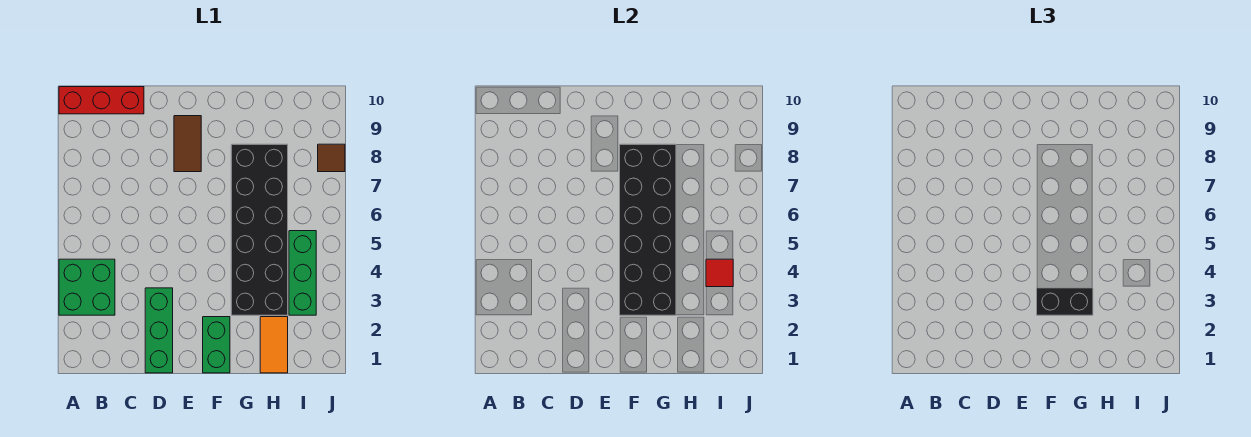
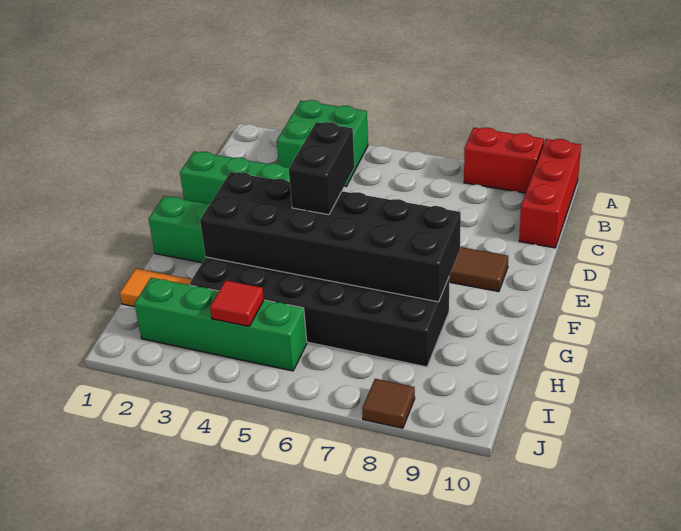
none -> red 1x2 brick [464,128,544,193]
black 1x2 brick [1037,288,1093,315] -> black 1x2 brick moved to [289,122,355,215]
green 1x3 brick [289,231,316,315] -> green 1x4 brick [134,278,307,371]

